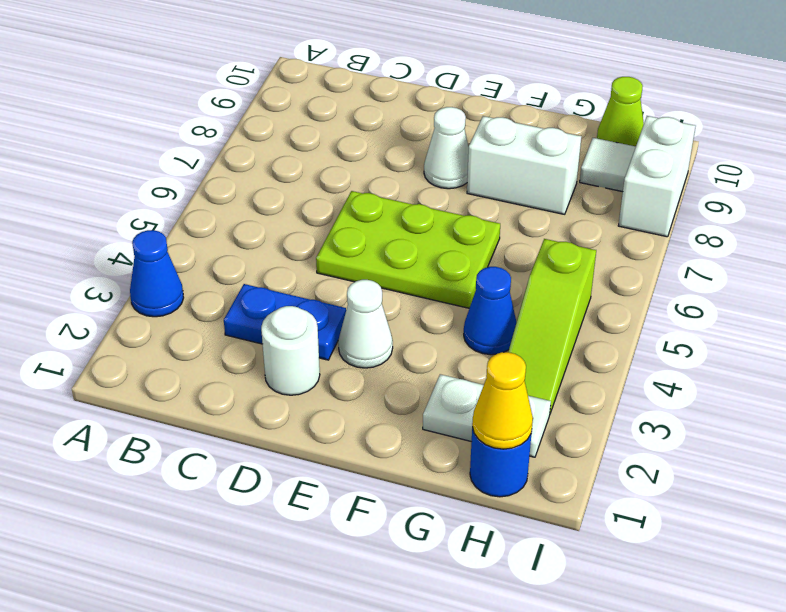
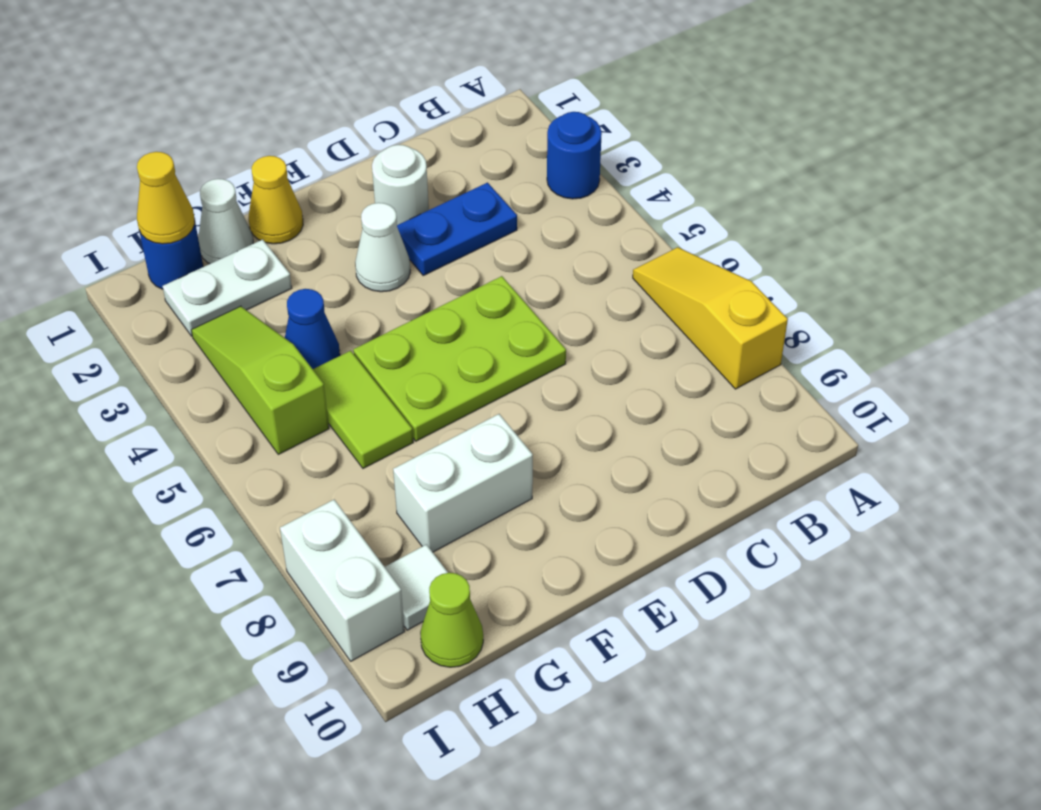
blue 1x1 cone [130,230,184,317] -> blue 1x1 round brick [547,112,602,199]
none -> yellow 1x3 slope [633,247,788,389]
white 1x1 cone [424,107,469,189] -> white 1x1 cone moved to [198,179,253,264]
none -> yellow 1x1 cone [249,156,303,244]
none -> lime 1x2 tile [313,351,413,468]

